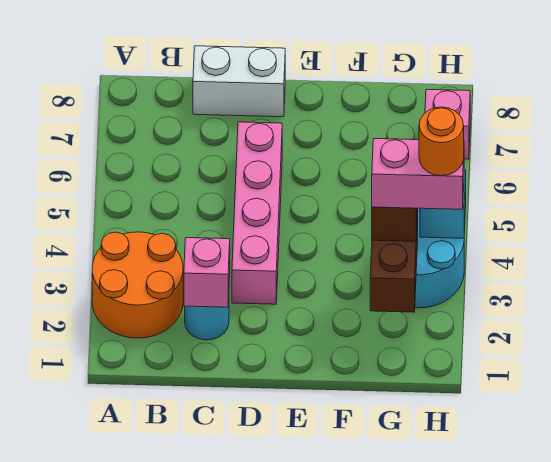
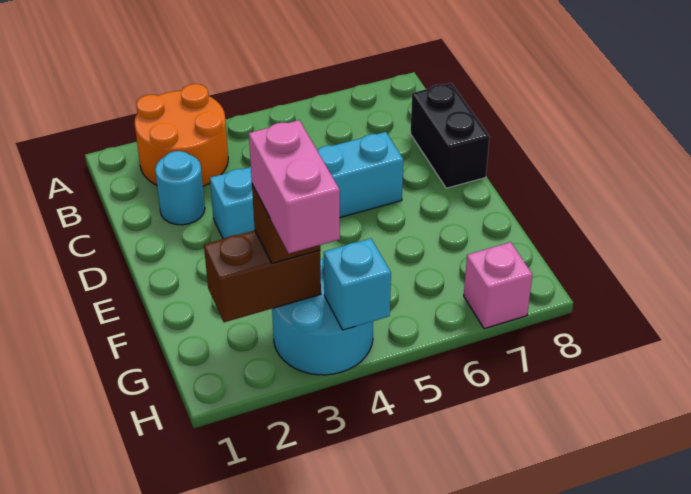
pink 1x1 brick [184,238,230,307] -> none
white 1x2 brick [193,46,285,117] -> black 1x2 brick [411,83,490,188]
pink 1x4 brick [232,122,282,304] -> cyan 1x4 brick [210,132,403,239]
orange 1x1 round brick [419,107,464,176] -> none

